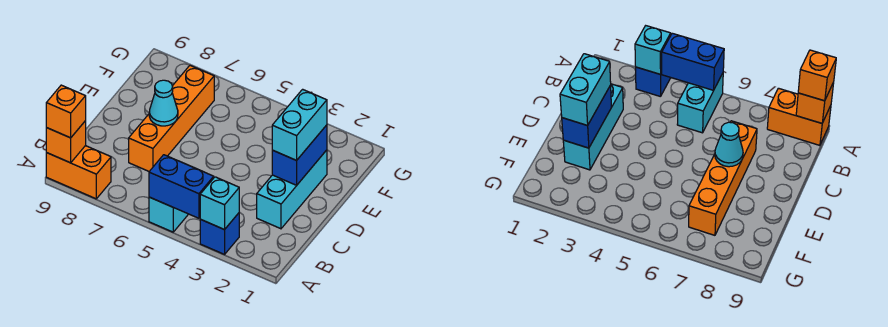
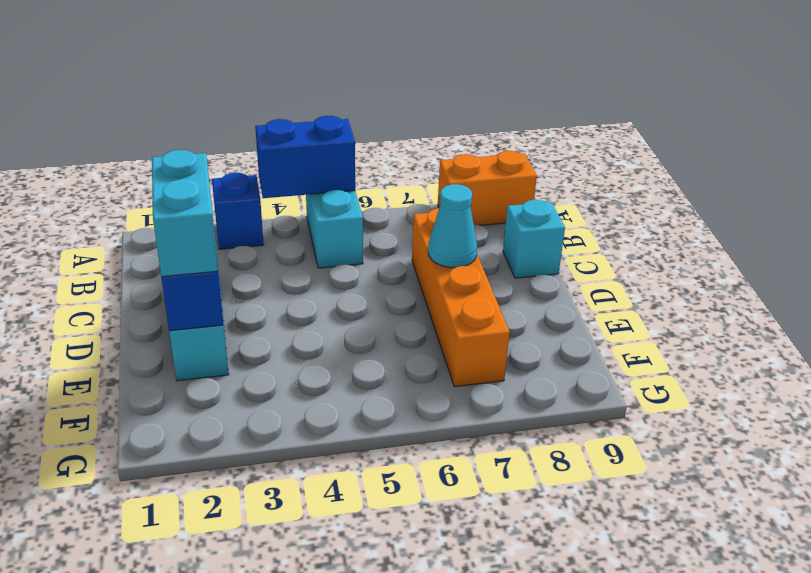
cyan 1x1 brick [200,177,239,230] -> cyan 1x1 brick moved to [503,200,565,278]
orange 1x1 brick [46,121,86,163] -> none
orange 1x1 brick [46,85,86,138] -> none

